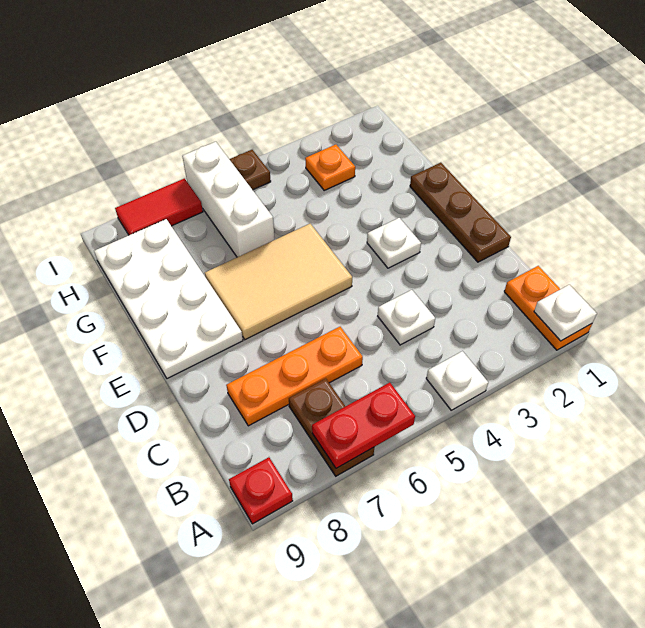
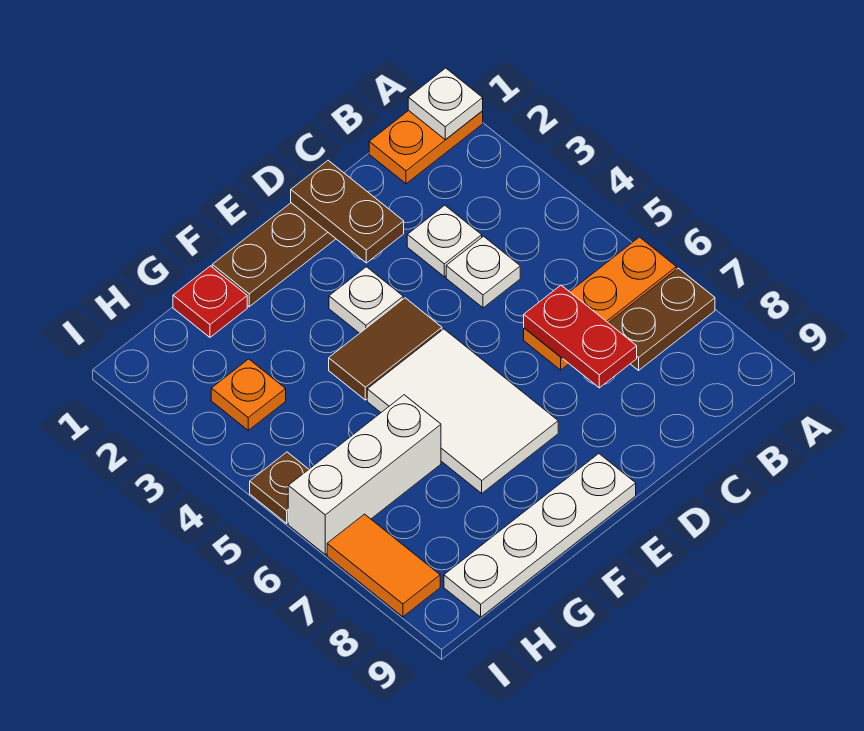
white 1x1 plate [426,351,488,410] -> white 1x1 plate moved to [407,205,482,277]
red 1x2 plate [312,382,415,468] -> red 1x2 plate moved to [524,285,637,388]
red 1x1 plate [229,457,293,524] -> red 1x1 plate moved to [173,266,247,337]
orange 1x3 plate [226,327,363,426] -> orange 1x3 plate turned to [524,237,676,370]
none -> brown 1x2 plate [291,160,404,263]
none -> brown 1x2 tile [329,298,442,400]
tan 2x3 tile [205,224,352,340] -> white 2x3 tile [367,329,558,493]
white 2x4 plate [94,219,243,379] -> white 1x4 plate [444,454,636,617]
red 1x2 tile [115,178,203,235] -> orange 1x2 tile [327,514,440,617]

